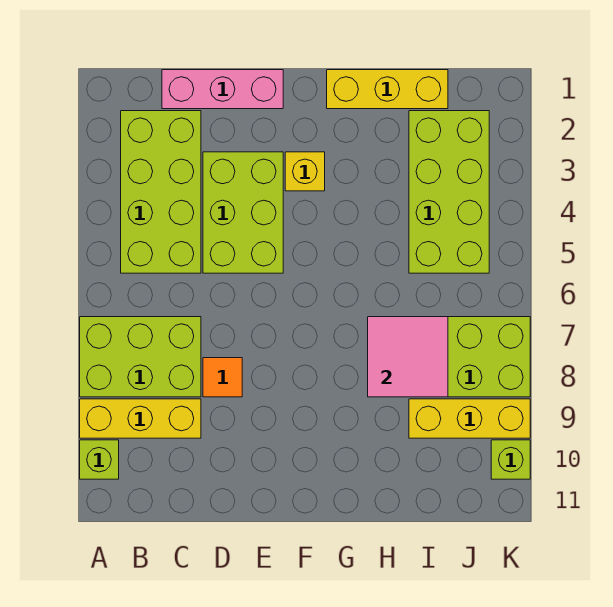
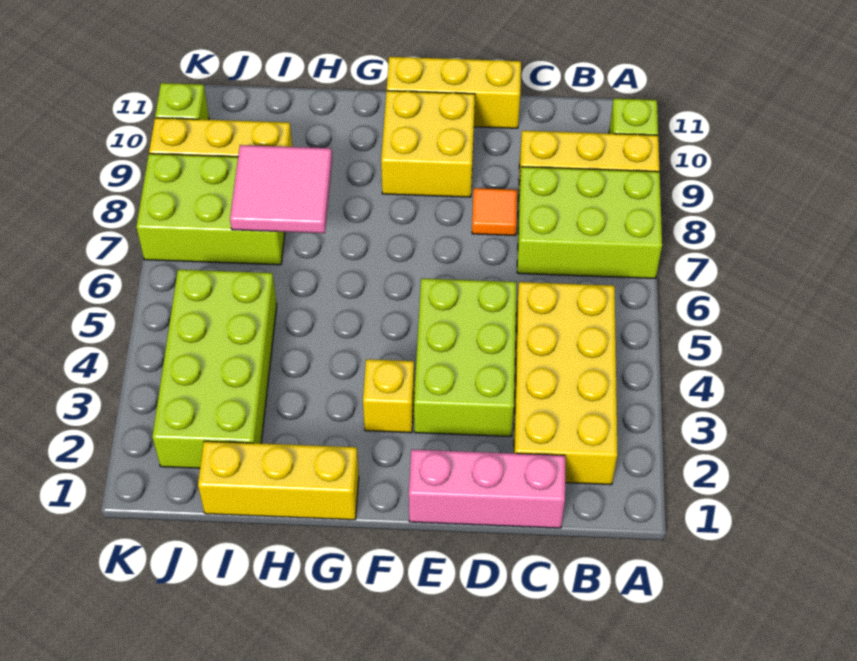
lime 2x4 brick [121,111,201,273] -> yellow 2x4 brick [514,282,617,485]
none -> yellow 1x3 brick [387,57,521,128]
none -> yellow 2x2 brick [381,91,475,197]

